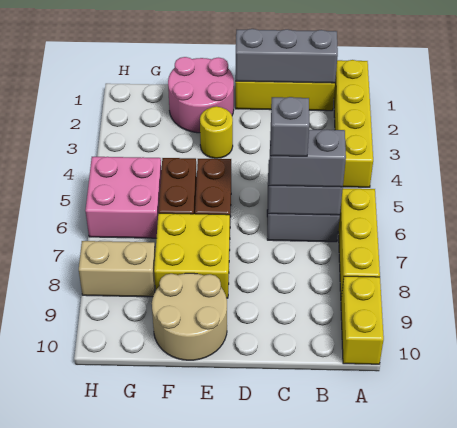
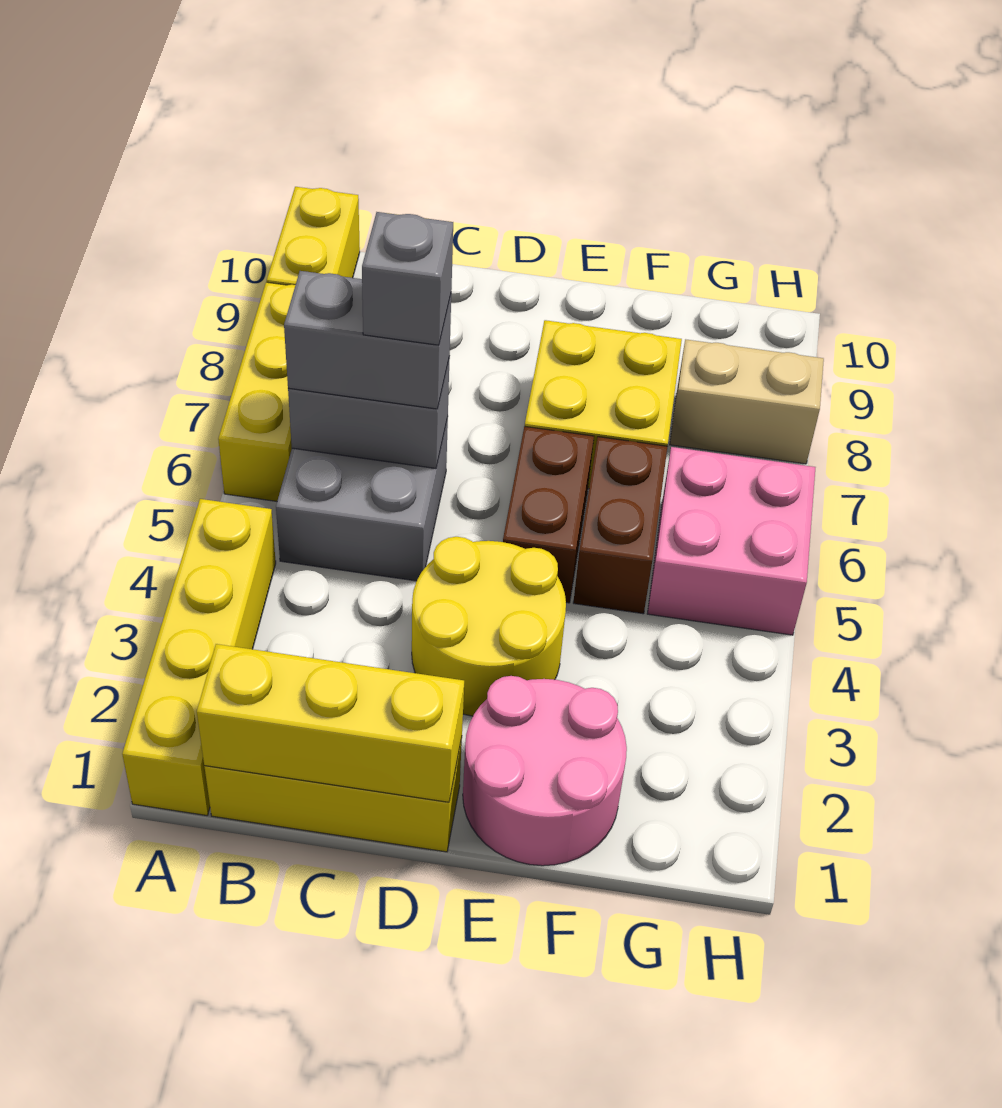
grey 1x3 brick [235,29,338,83] -> yellow 1x3 brick [197,644,464,802]
yellow 1x1 round brick [200,106,233,158] -> yellow 2x2 round brick [412,537,566,716]
tan 2x2 round brick [152,273,227,360] -> none

